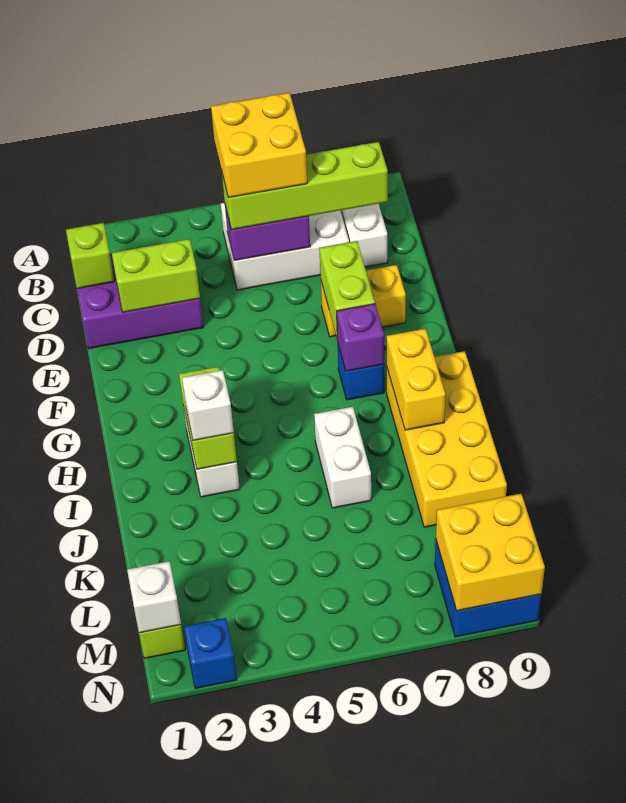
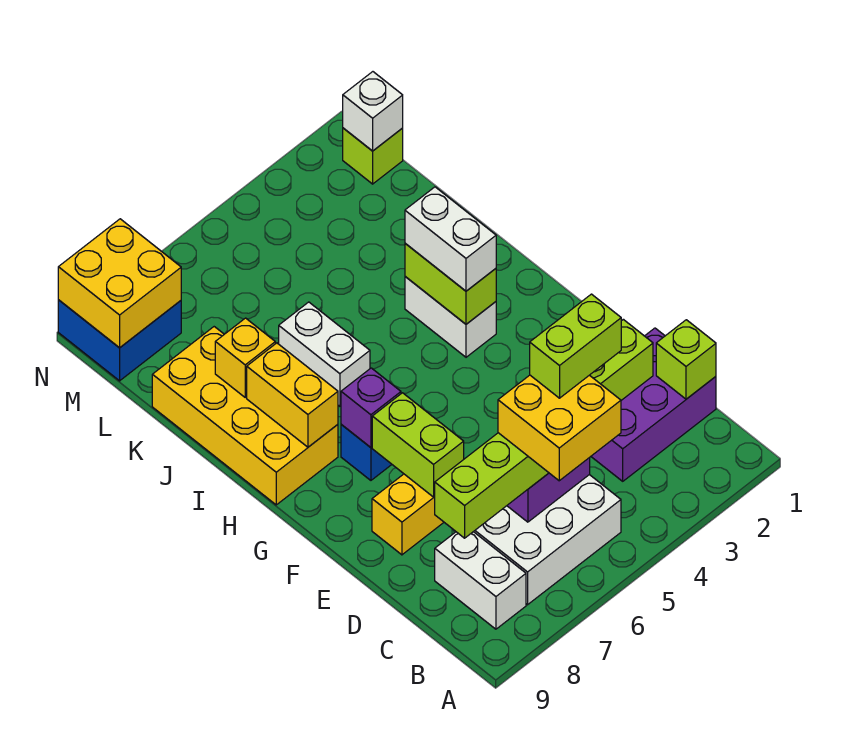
none -> lime 1x2 brick [530,294,621,398]
white 1x1 brick [182,370,234,441] -> white 1x2 brick [405,187,496,291]
none -> yellow 1x1 brick [215,318,275,397]
blue 1x1 brick [184,618,237,688] -> none

